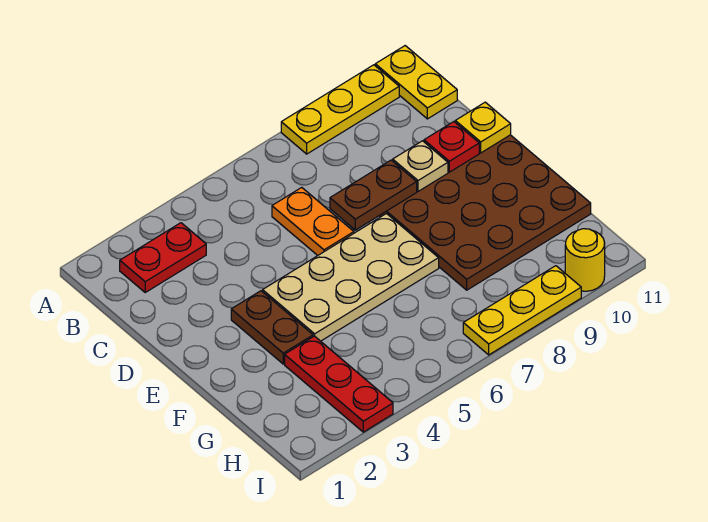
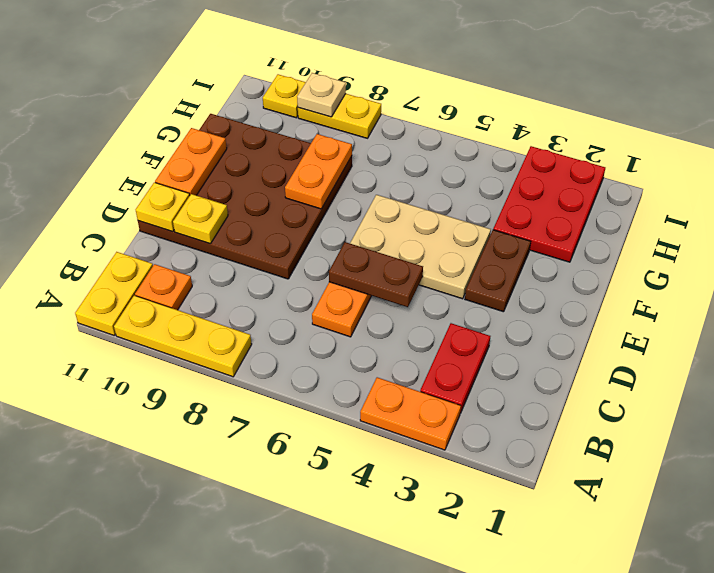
none -> orange 1x2 plate [360,377,461,450]
red 1x2 plate [120,223,206,292] -> red 1x2 plate turned to [420,323,490,413]
none -> orange 1x1 plate [135,264,192,310]
brown 1x2 plate [330,160,417,230] -> brown 1x2 plate moved to [329,242,423,307]
tan 1x1 plate [393,141,448,191] -> tan 1x1 plate moved to [297,73,346,117]
red 1x1 plate [424,122,479,172] -> yellow 1x1 plate [173,194,228,244]
tan 2x4 plate [263,214,439,341] -> tan 2x3 plate [350,195,491,299]
none -> orange 1x2 plate [155,128,227,195]
none -> orange 1x2 plate [285,134,352,209]
red 1x3 plate [285,336,393,432] -> red 2x3 plate [493,146,605,262]
yellow 1x3 plate [463,266,581,355] -> yellow 1x2 plate [298,94,381,138]
yellow 1x1 round brick [565,229,605,291] -> yellow 1x1 plate [263,74,306,118]

